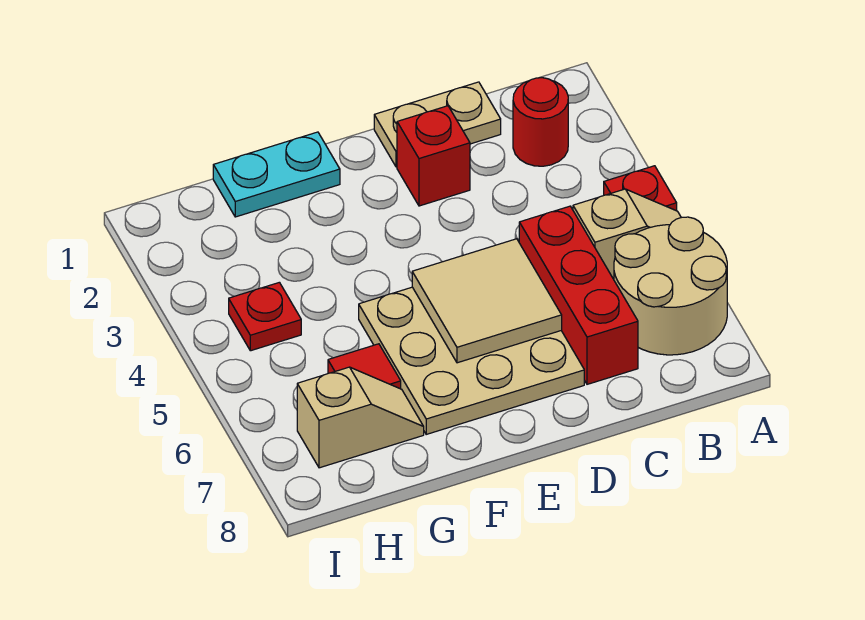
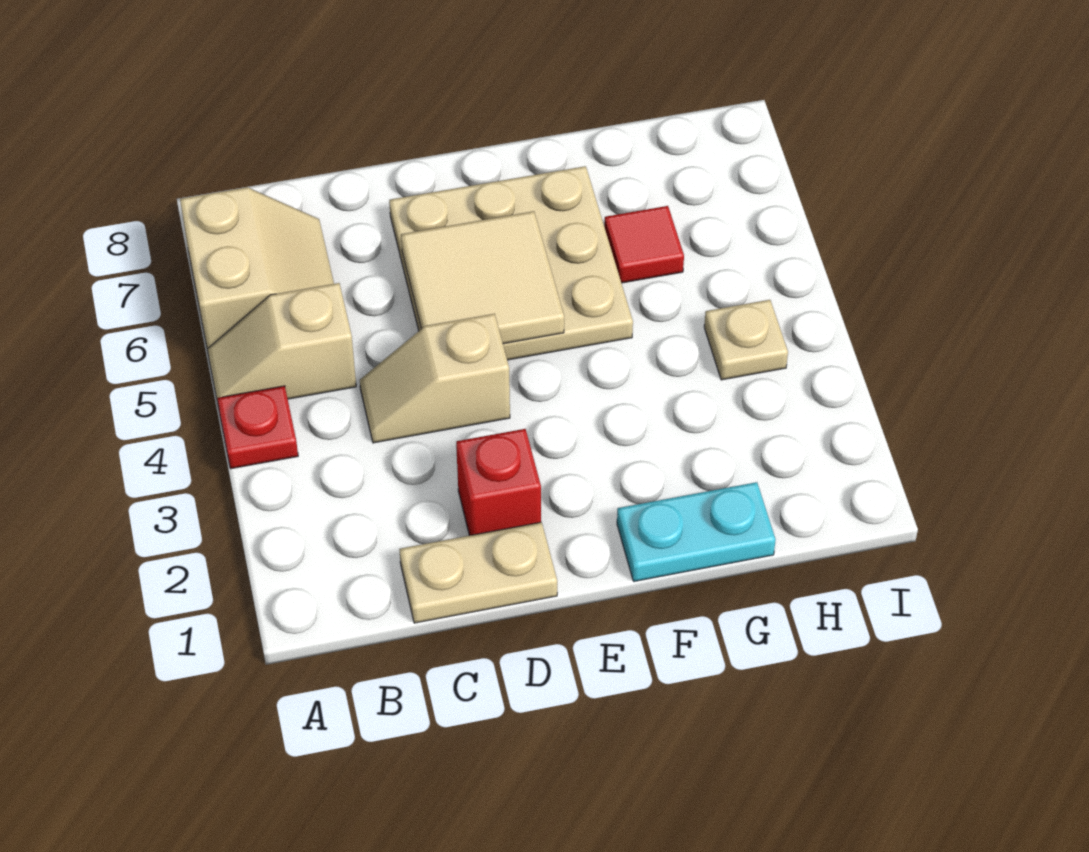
tan 2x2 round brick [614,217,727,355] -> tan 2x2 slope [180,187,334,349]
red 1x1 round brick [513,78,568,166] -> none
red 1x3 brick [519,206,638,384] -> none
tan 1x2 slope [297,367,424,468] -> tan 1x2 slope moved to [360,314,510,443]
red 1x1 plate [229,282,301,351] -> tan 1x1 plate [704,300,788,380]

